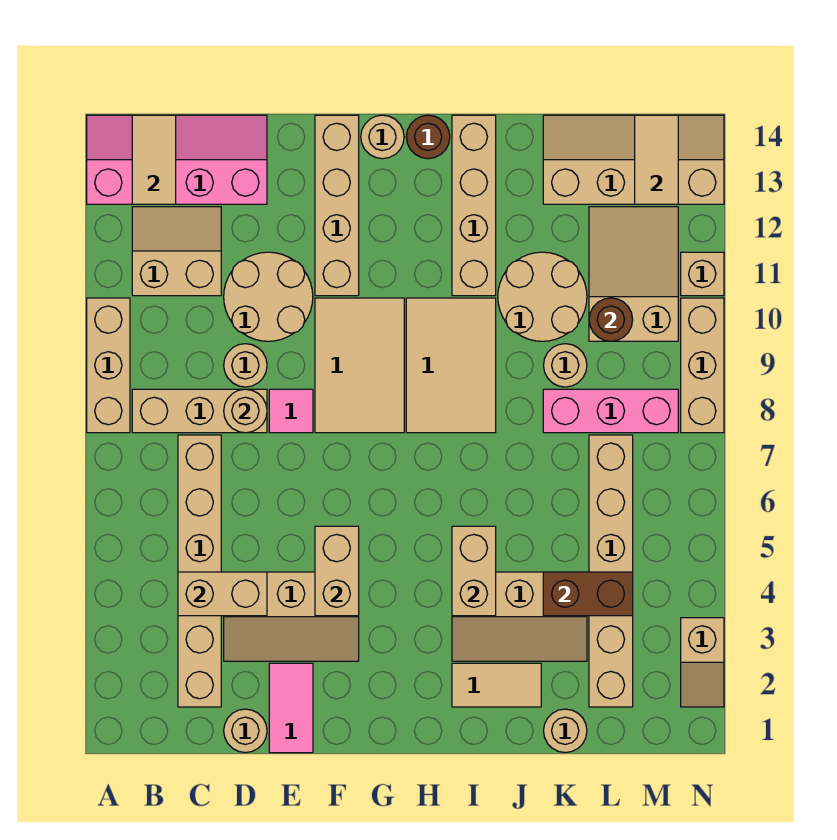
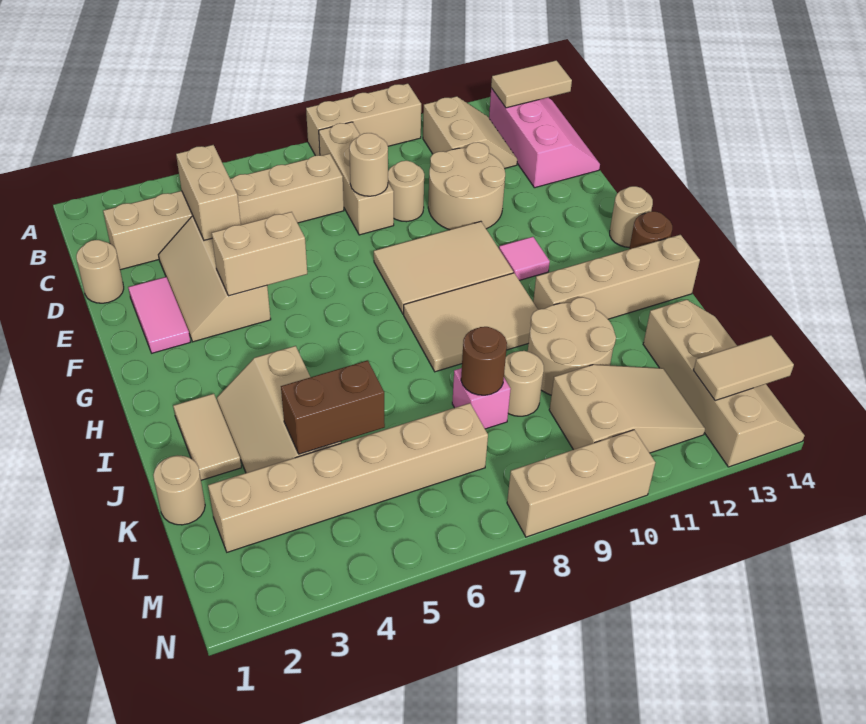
pink 2x4 slope [87,115,267,204] -> pink 2x3 slope [489,88,600,188]
pink 1x2 tile [269,663,313,753] -> pink 1x2 tile turned to [128,277,190,353]
pink 1x1 tile [269,389,313,433] -> pink 1x1 tile moved to [499,237,550,280]
tan 1x4 brick [315,115,359,296] -> none
tan 1x2 brick [452,526,496,616] -> none
brown 1x2 brick [543,572,633,616] -> brown 1x2 brick turned to [281,360,385,454]
pink 1x3 brick [543,389,678,433] -> pink 1x1 brick [452,368,511,429]
brown 1x1 round brick [589,298,633,341] -> brown 1x1 round brick moved to [461,327,507,395]
tan 1x2 slope [681,618,724,707] -> none
tan 1x1 brick [681,252,724,296] -> none

